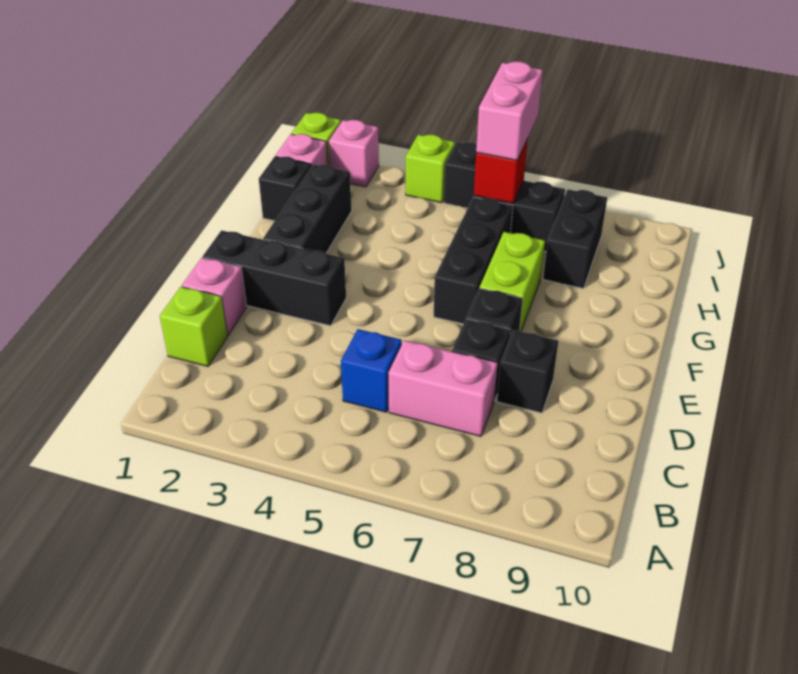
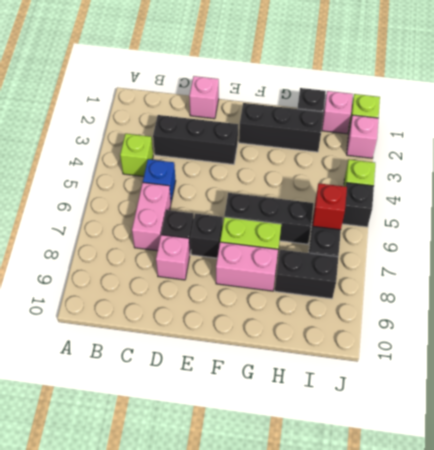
lime 1x1 brick [160,287,227,366] -> lime 1x1 brick moved to [120,134,153,177]
black 1x1 brick [497,330,558,413] -> pink 1x1 brick [156,235,190,280]
black 1x3 brick [203,230,346,326] -> black 1x3 brick turned to [153,115,238,164]
pink 1x2 brick [476,61,543,160] -> pink 1x2 brick moved to [216,242,278,291]

